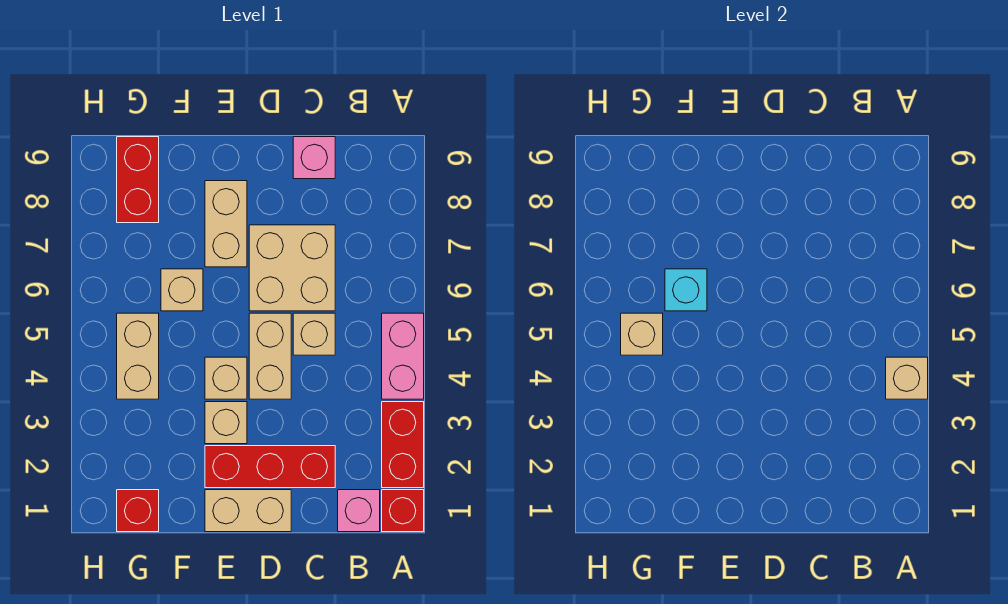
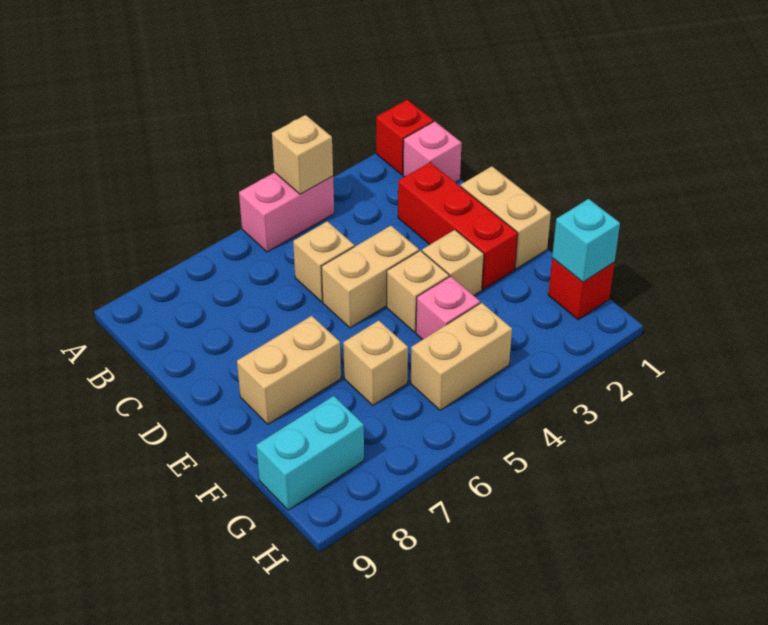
red 1x2 brick [382,402,424,488] -> none
tan 2x2 brick [249,225,335,311] -> none
pink 1x1 brick [293,137,335,179] -> pink 1x1 brick moved to [416,276,480,340]
cyan 1x1 brick [665,269,707,311] -> cyan 1x1 brick moved to [552,199,620,282]
tan 1x1 brick [621,313,663,355] -> none
red 1x2 brick [117,137,159,223] -> cyan 1x2 brick [256,396,364,510]

